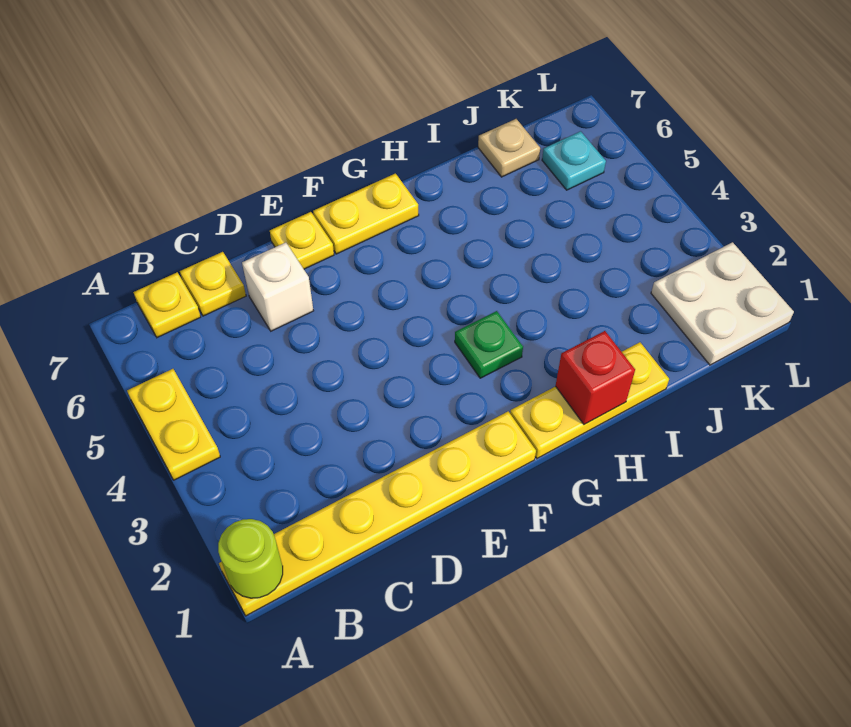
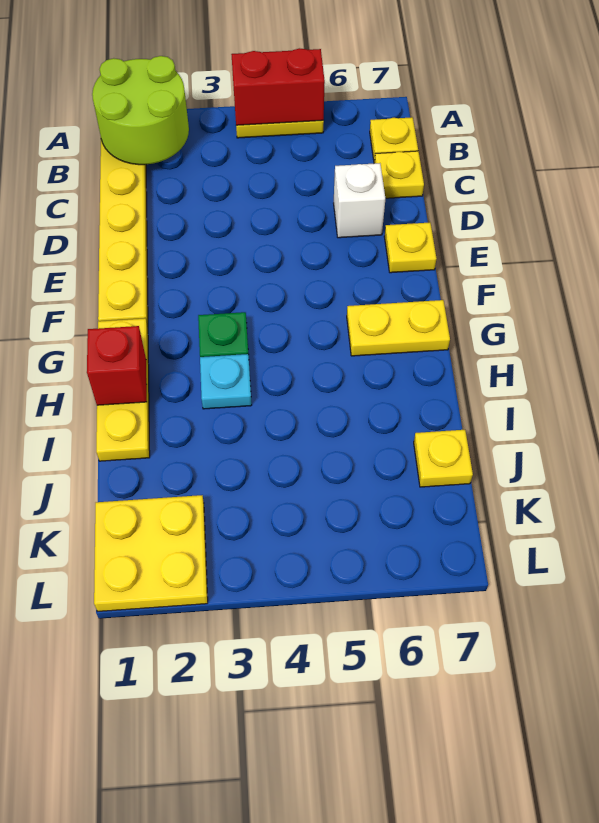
lime 1x1 round brick [218,519,283,598] -> lime 2x2 round brick [92,56,189,165]
none -> red 1x2 brick [231,48,325,125]
yellow 1x2 plate [313,174,419,254] -> yellow 1x2 plate turned to [347,300,450,356]
tan 1x1 plate [478,119,540,177] -> yellow 1x1 plate [414,430,473,487]
white 2x2 plate [651,242,794,365] -> yellow 2x2 plate [94,495,208,611]
cyan 1x1 plate [542,131,606,190] -> cyan 1x1 plate moved to [200,354,252,409]

